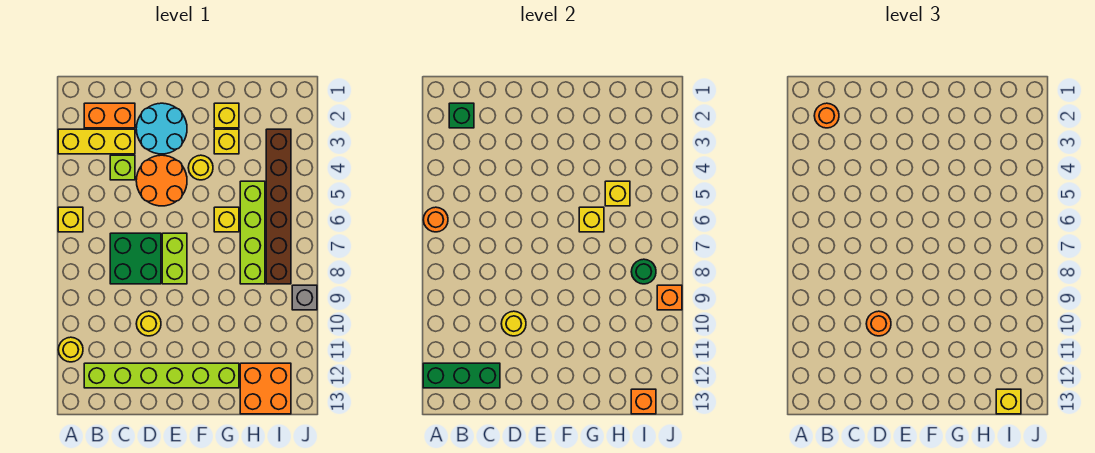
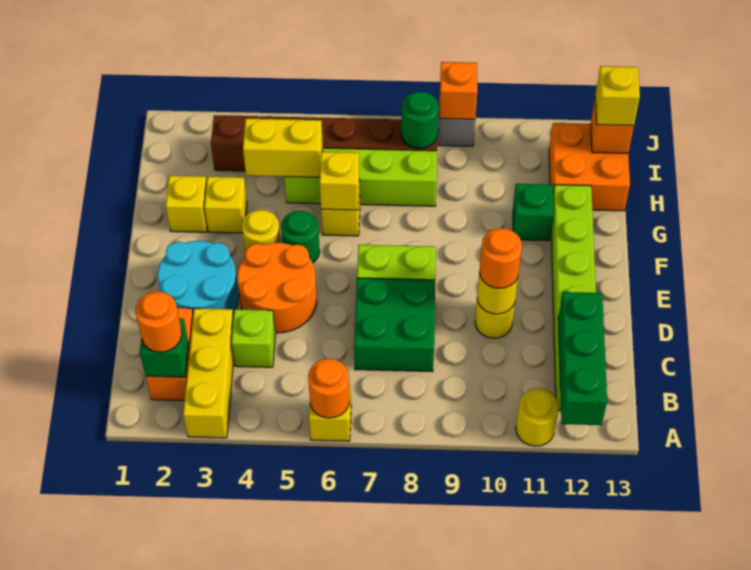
none -> green 1x1 round brick [281,211,320,263]
none -> green 1x1 brick [513,184,553,241]
yellow 1x1 brick [605,181,630,206] -> yellow 1x2 brick [243,119,323,177]

